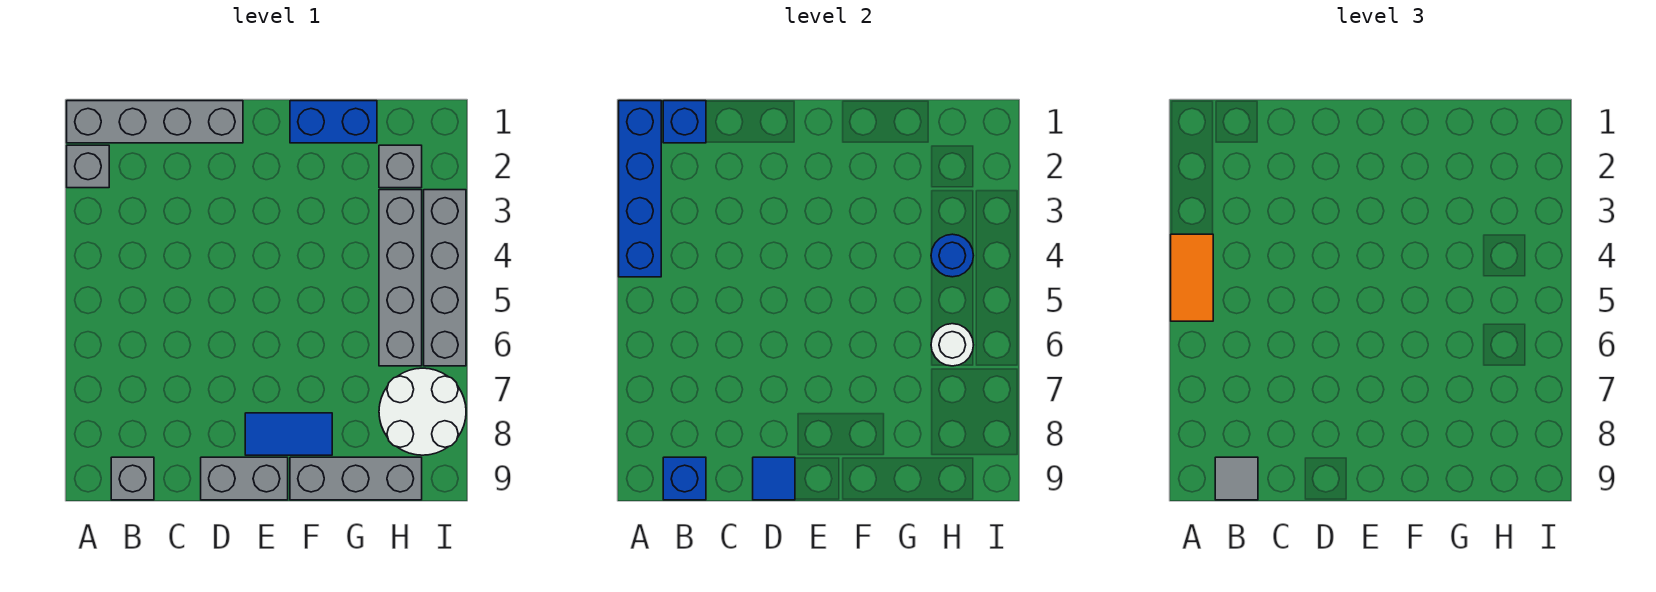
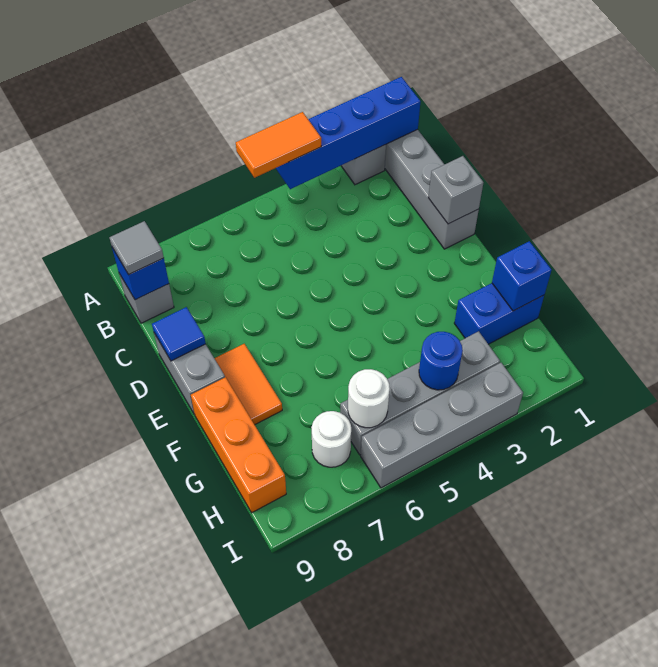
blue 1x1 brick [663,101,706,143] -> blue 1x1 brick moved to [492,241,552,311]
blue 1x2 tile [245,413,332,455] -> orange 1x2 tile [214,344,282,425]
blue 1x2 brick [290,101,377,143] -> blue 1x2 brick turned to [454,283,544,344]
grey 1x3 brick [290,457,422,500] -> orange 1x3 brick [191,377,286,513]
grey 1x1 brick [379,145,422,188] -> grey 1x1 brick moved to [428,156,484,224]
white 2x2 round brick [379,368,466,455] -> white 1x1 round brick [311,411,351,467]

